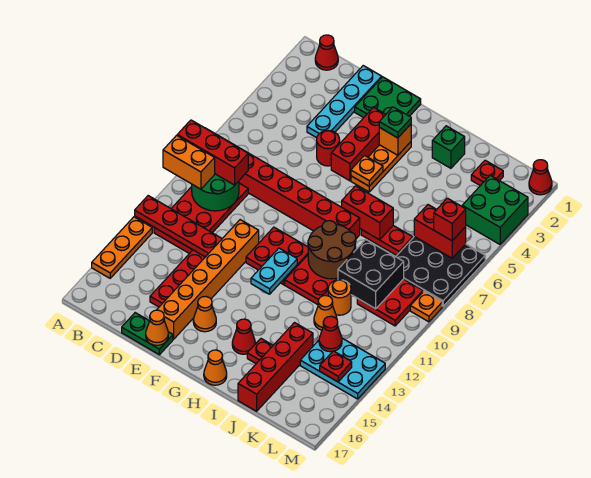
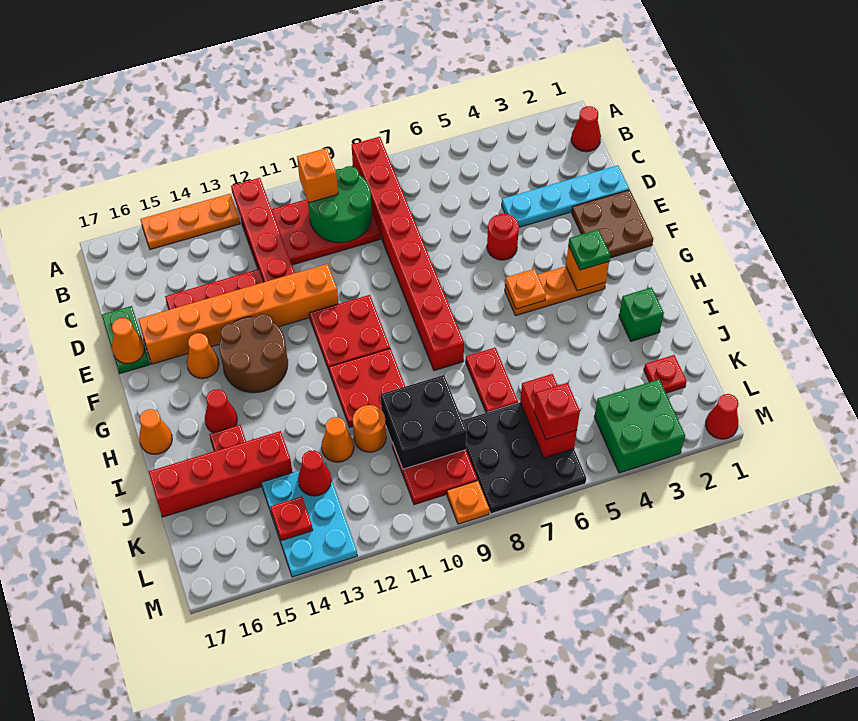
red 1x3 brick [177,120,248,185] -> none
orange 1x2 brick [163,135,215,189] -> orange 1x1 brick [297,148,338,203]
green 2x2 plate [355,77,421,118] -> brown 2x2 plate [572,190,653,258]
red 1x3 brick [331,107,386,181] -> none
cyan 1x2 plate [251,248,297,294] -> none
red 1x2 brick [342,186,393,240] -> none
brown 2x2 round brick [308,221,356,279] -> brown 2x2 round brick moved to [219,314,288,393]

